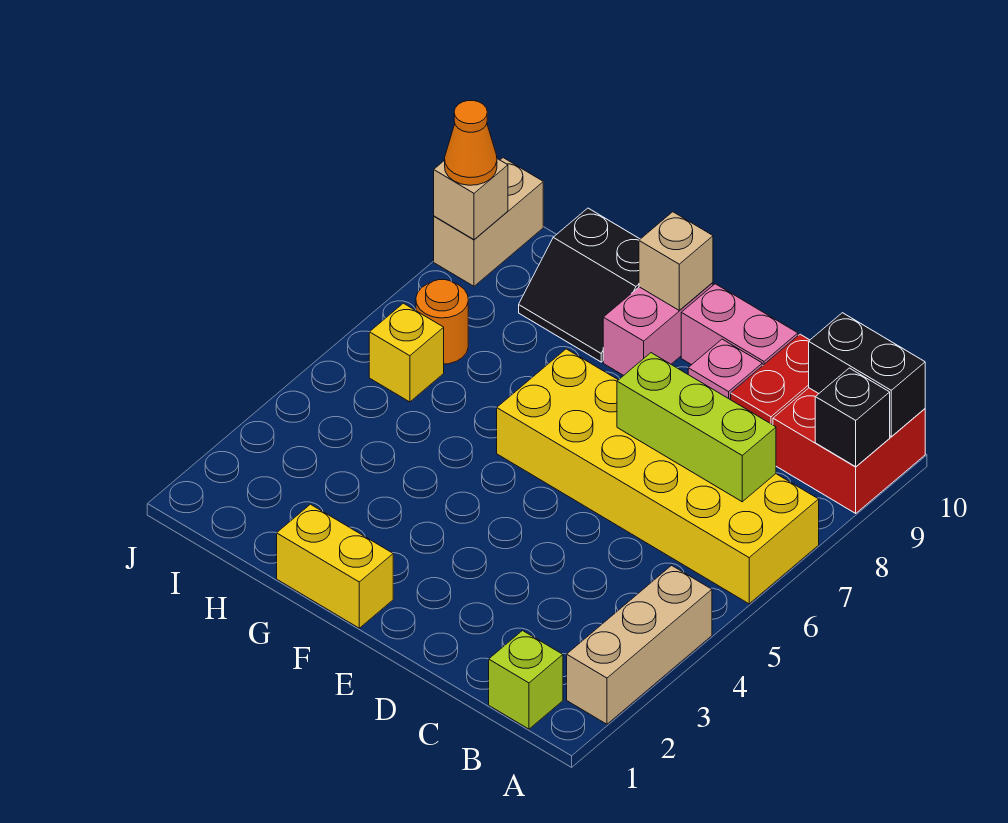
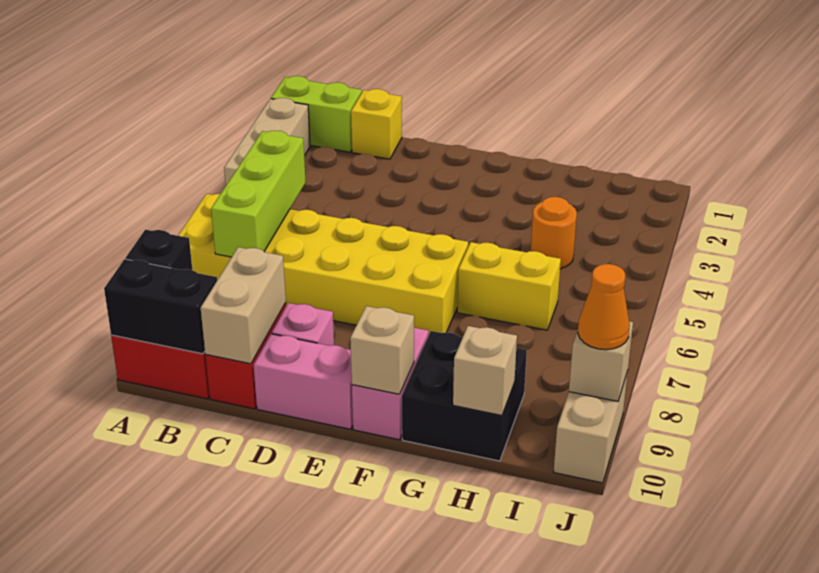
lime 1x1 brick [489,631,563,729] -> lime 1x2 brick [271,76,362,152]
lime 1x3 brick [617,353,776,502] -> lime 1x3 brick turned to [211,131,306,257]
none -> tan 1x2 brick [201,247,286,364]
yellow 1x2 brick [277,504,393,628] -> yellow 1x2 brick moved to [457,242,561,330]
black 2x2 slope [519,208,640,362] -> black 2x2 brick [402,331,527,461]
none -> tan 1x1 brick [453,326,517,415]
yellow 1x1 brick [369,303,444,402] -> yellow 1x1 brick moved to [351,89,402,159]
orange 1x1 round brick [416,280,468,364] -> orange 1x1 round brick moved to [531,197,577,269]

